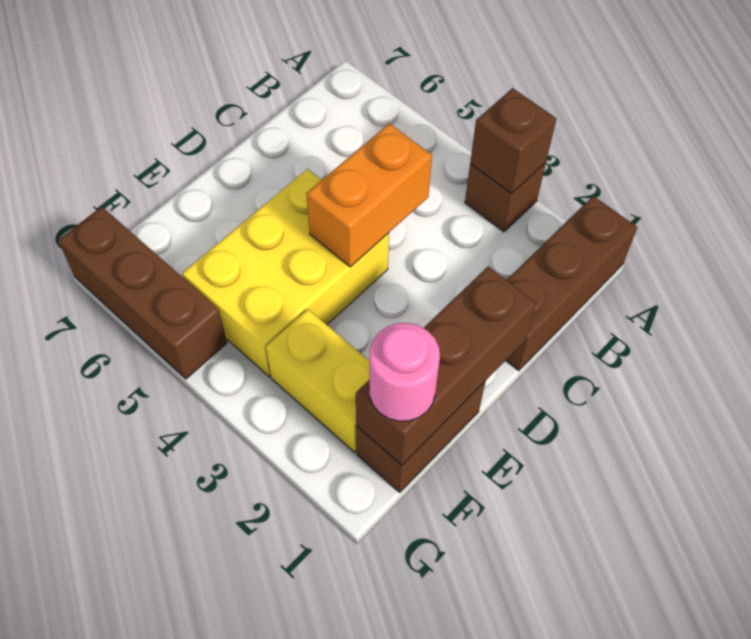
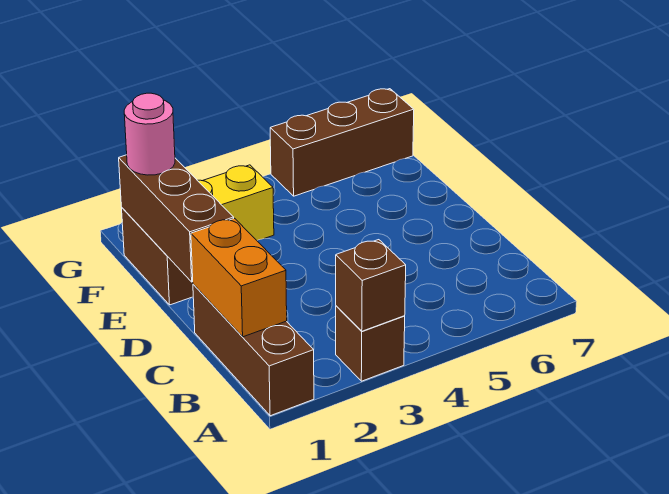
orange 1x2 brick [306,123,432,267] -> orange 1x2 brick moved to [191,218,287,337]
yellow 2x3 brick [182,169,389,377] -> none

